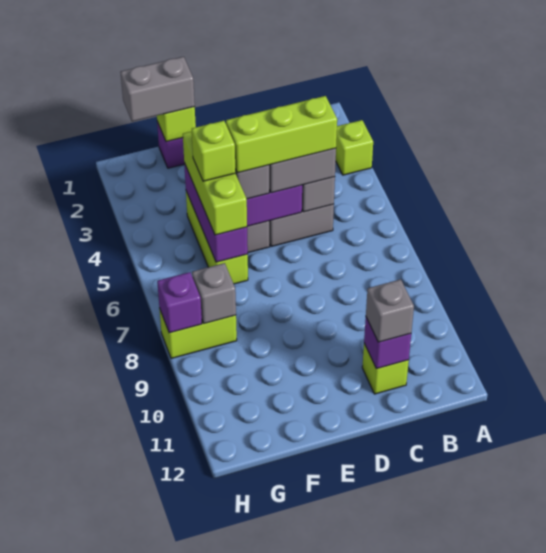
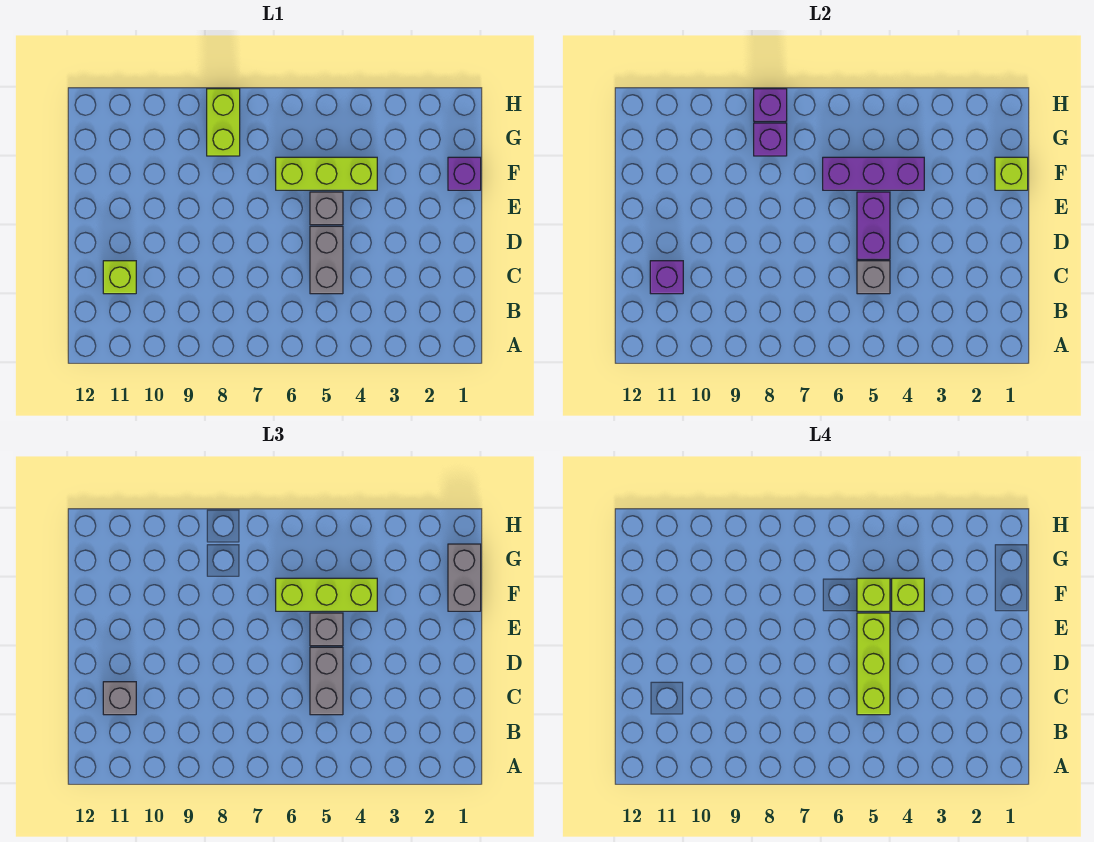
lime 1x1 brick [336,120,373,175] -> lime 1x1 brick moved to [892,578,924,611]
grey 1x1 brick [192,263,236,324] -> purple 1x1 brick [754,123,787,156]

